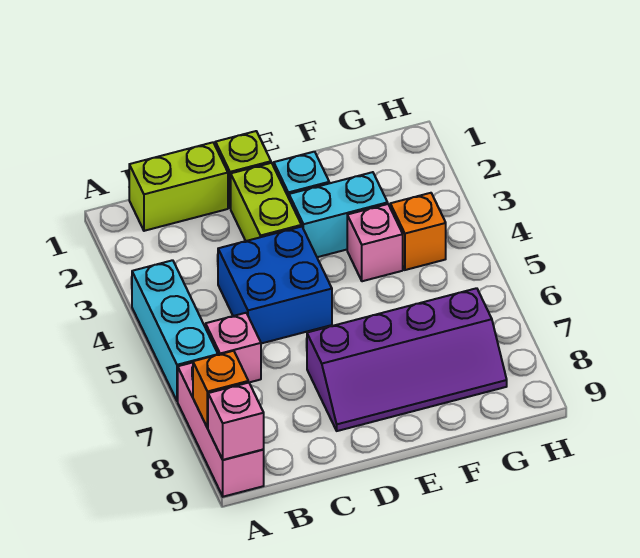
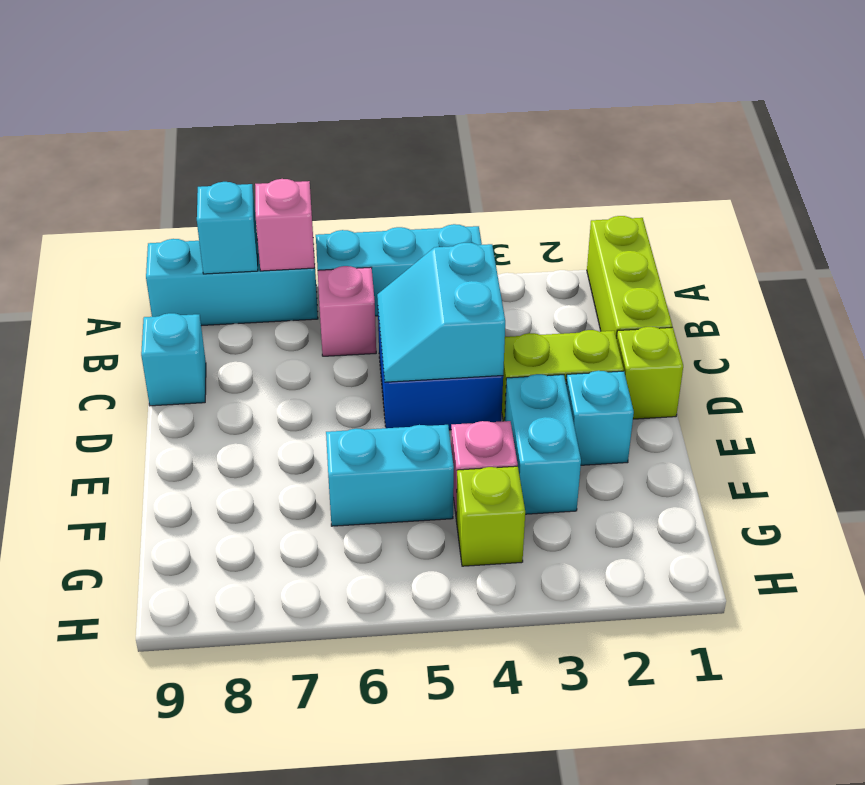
pink 1x3 brick [178,363,264,497] -> cyan 1x3 brick [146,239,318,326]
orange 1x1 brick [193,351,248,428] -> cyan 1x1 brick [197,182,258,274]
pink 1x1 brick [208,383,264,460] -> pink 1x1 brick moved to [255,179,315,271]
lime 1x2 brick [129,142,228,231] -> lime 1x3 brick [587,216,672,338]
none -> cyan 2x2 slope [377,243,505,382]
none -> cyan 1x1 brick [141,313,206,406]
purple 2x4 slope [307,288,507,431] -> none
none -> cyan 1x2 brick [326,425,454,526]
orange 1x1 brick [390,193,446,270] -> lime 1x1 brick [456,466,525,566]

